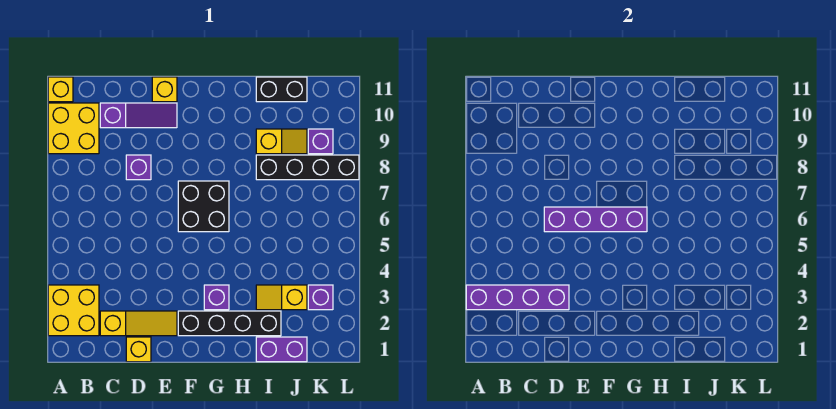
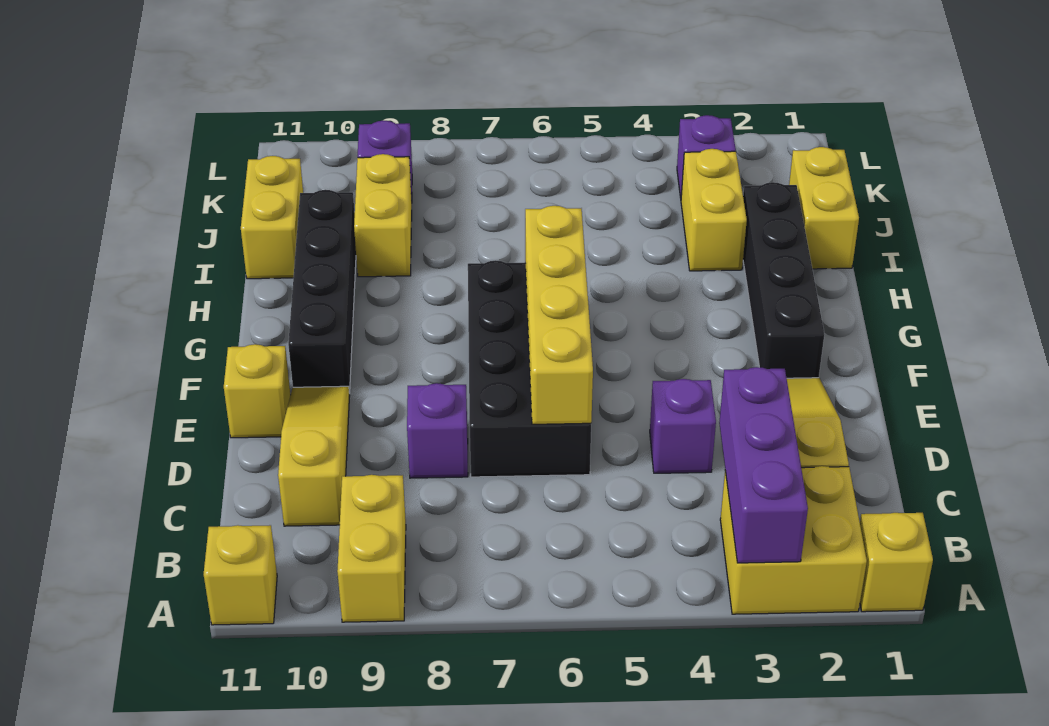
purple 1x4 brick [466,285,569,310] -> purple 1x3 brick [719,367,808,563]
yellow 2x2 brick [48,103,99,154] -> yellow 1x2 brick [337,475,406,622]
purple 1x3 slope [100,103,177,128] -> yellow 1x3 slope [278,386,350,526]
yellow 1x1 brick [126,337,151,362] -> yellow 1x1 brick moved to [860,513,933,612]
purple 1x4 brick [544,207,647,232] -> yellow 1x4 brick [525,206,593,424]
black 2x2 brick [178,181,229,232] -> black 2x4 brick [468,260,591,477]
purple 1x1 brick [204,285,229,310] -> purple 1x1 brick moved to [650,379,716,473]
purple 1x2 brick [256,337,307,362] -> yellow 1x2 brick [789,147,859,269]
yellow 1x2 slope [256,285,307,310] -> yellow 1x2 brick [681,149,747,271]
black 1x4 brick [256,155,359,180] -> black 1x4 brick moved to [288,190,356,393]
yellow 1x2 slope [256,129,307,154] -> yellow 1x2 brick [354,154,412,277]
black 1x2 brick [256,77,307,102] -> yellow 1x2 brick [241,156,303,279]

